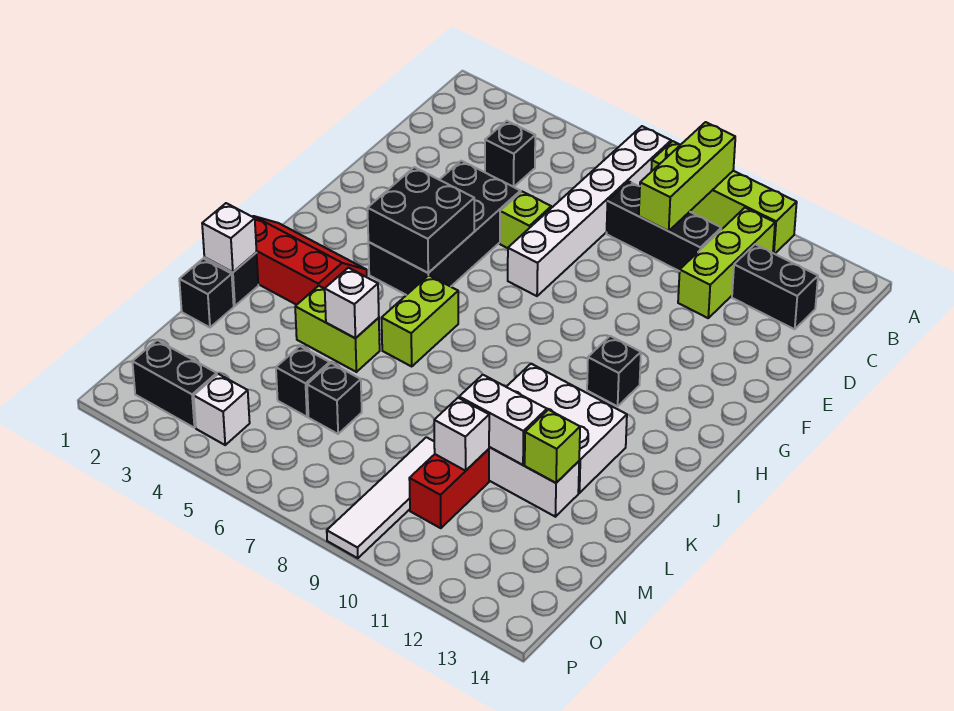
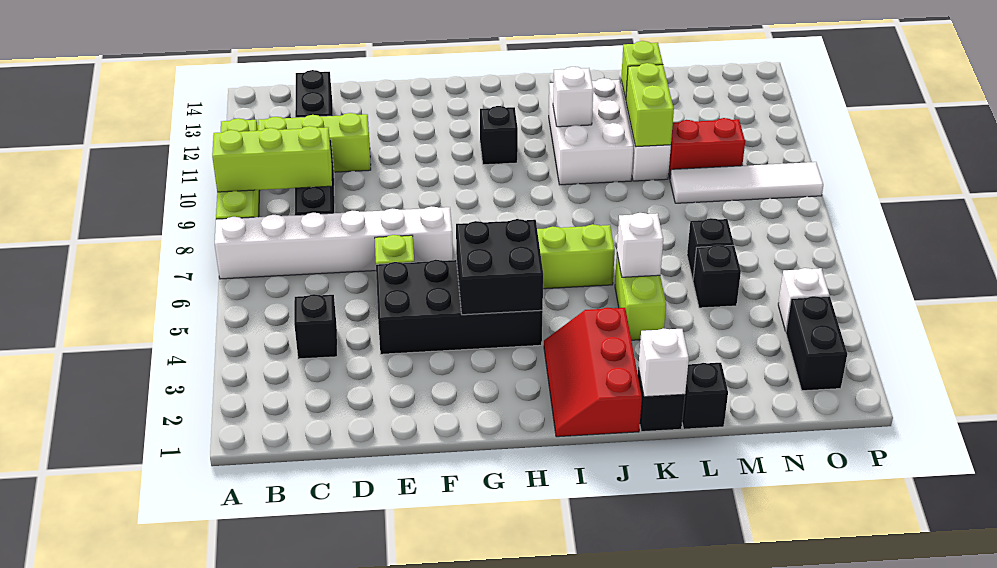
white 1x2 brick [459,375,547,465] -> lime 1x2 brick [626,63,674,147]
white 1x1 brick [434,398,489,471] -> white 1x1 brick moved to [553,67,593,127]

